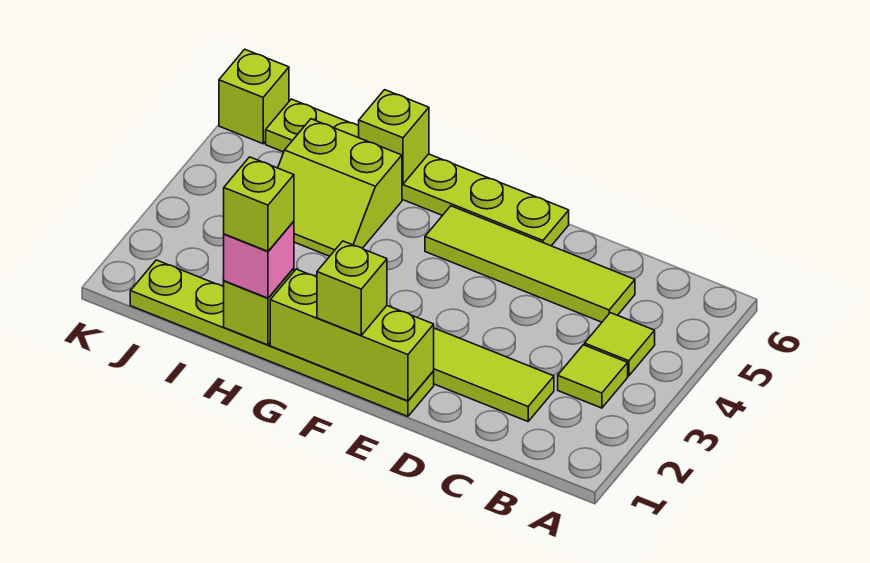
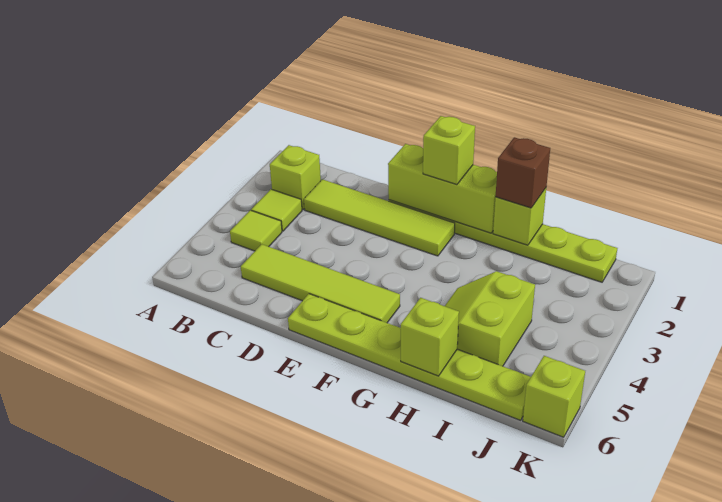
pink 1x1 brick [224,221,294,298] -> brown 1x1 brick [496,137,550,208]
lime 1x1 brick [224,157,294,251] -> lime 1x1 brick moved to [270,145,321,210]
lime 2x2 slope [278,119,402,256] -> lime 2x2 slope turned to [445,271,535,366]

